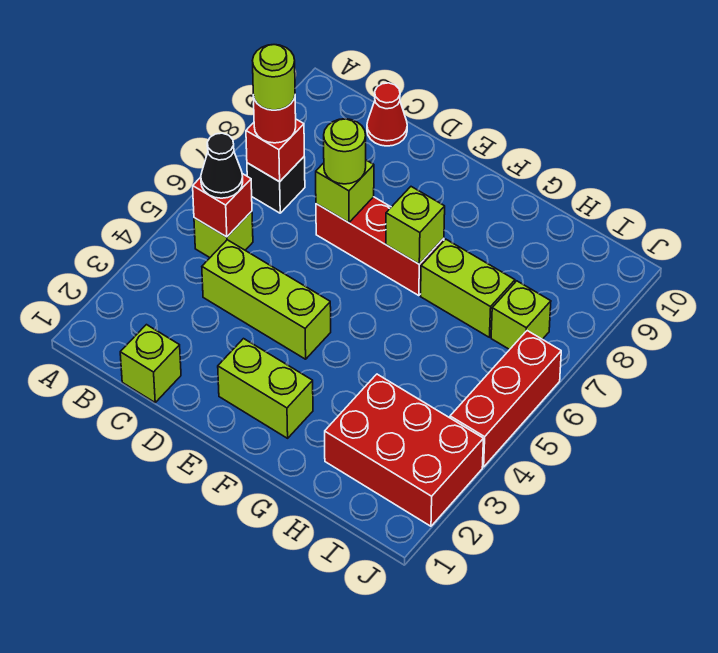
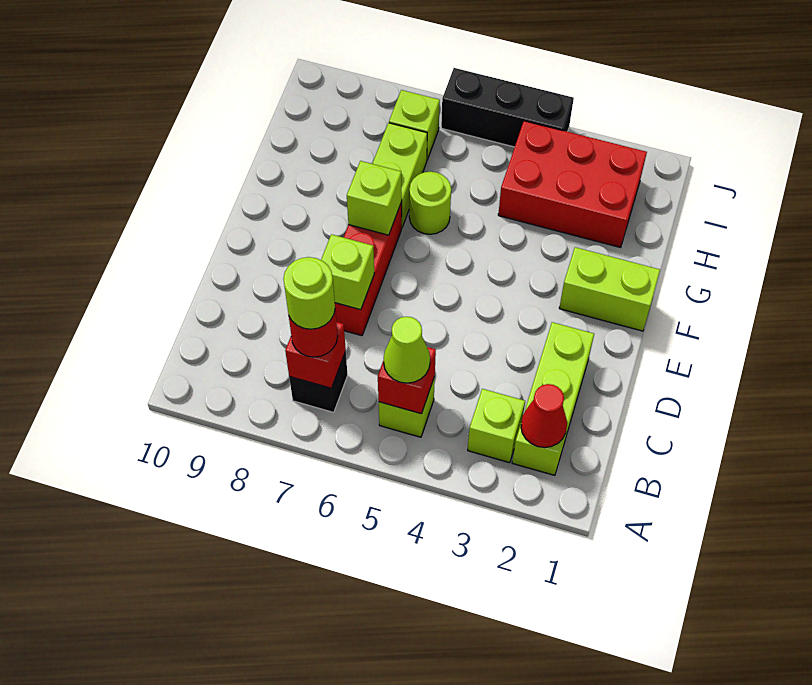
black 1x1 cone [201,133,243,198] -> lime 1x1 cone [383,317,430,383]
lime 1x1 brick [120,325,181,402] -> lime 1x1 brick moved to [468,389,525,463]
lime 1x3 brick [202,240,331,359] -> lime 1x3 brick moved to [512,322,594,475]
red 1x1 cone [367,83,407,146] -> red 1x1 cone moved to [521,384,567,448]
lime 1x1 round brick [324,119,366,184] -> lime 1x1 round brick moved to [409,172,451,234]
lime 1x2 brick [218,339,313,438] -> lime 1x2 brick turned to [559,247,660,331]
red 2x3 brick [325,374,483,526] -> red 2x3 brick turned to [498,121,647,247]
red 1x3 brick [450,331,561,467] -> black 1x3 brick [441,68,574,147]

